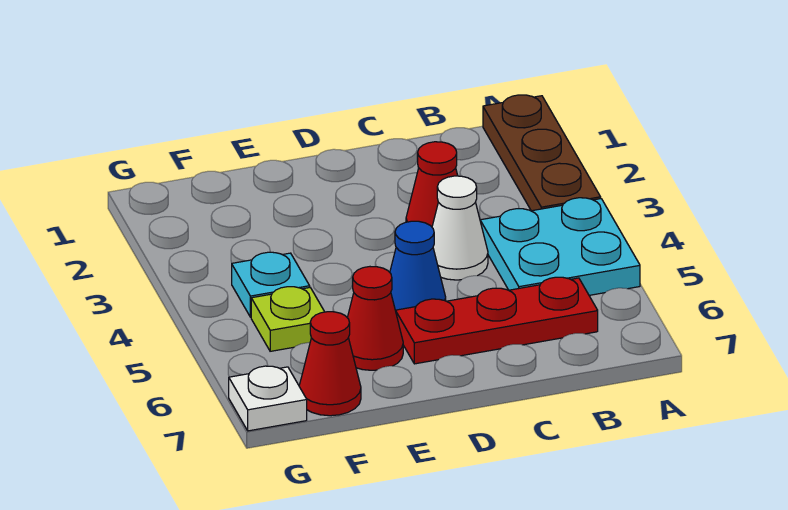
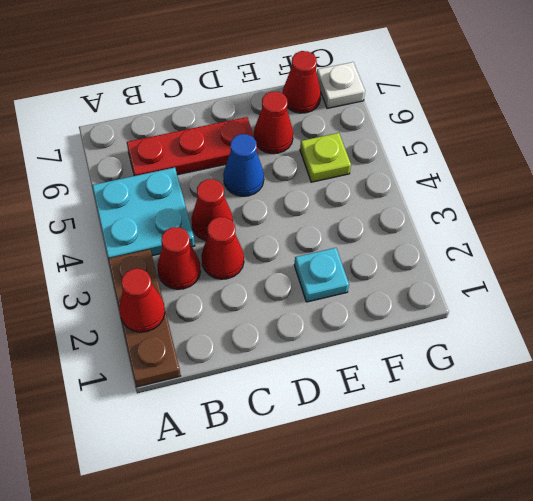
none -> red 1x1 cone [119,269,165,332]
none -> red 1x1 cone [157,227,201,289]
white 1x1 cone [432,176,488,280] -> red 1x1 cone [191,179,233,241]
cyan 1x1 plate [232,252,310,317] -> cyan 1x1 plate moved to [294,248,349,302]

